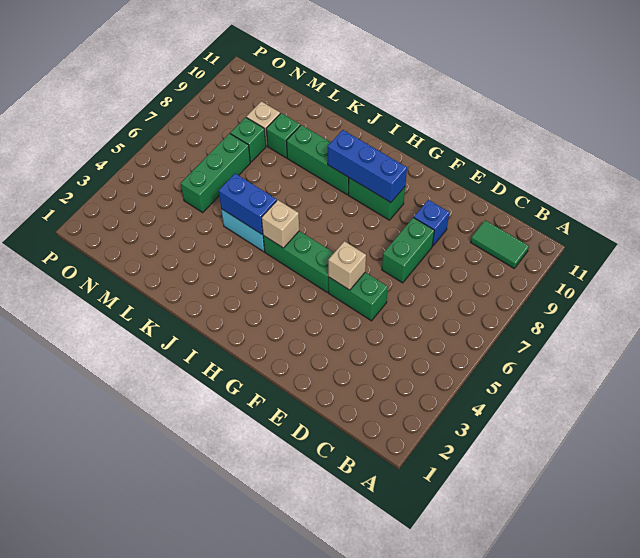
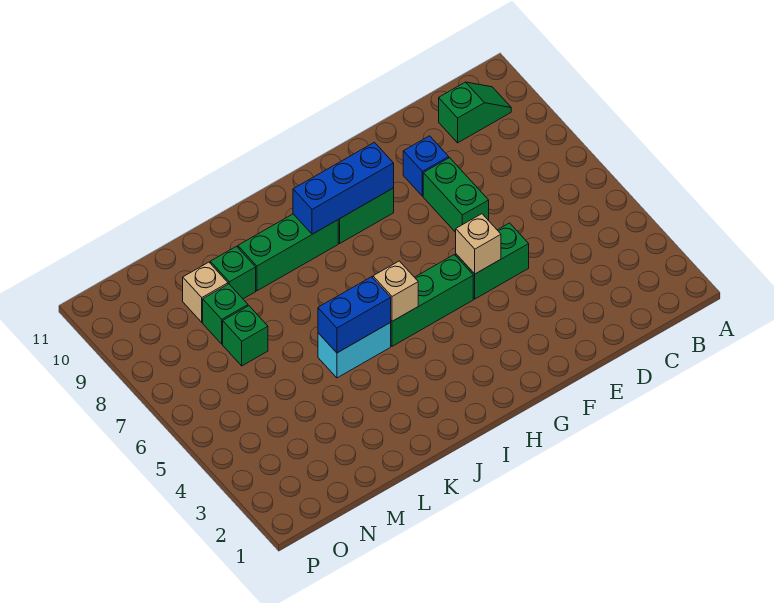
green 1x2 tile [471,220,529,268] -> green 1x2 slope [439,82,511,143]
green 1x3 brick [181,134,250,212] -> green 1x1 brick [223,306,268,366]

